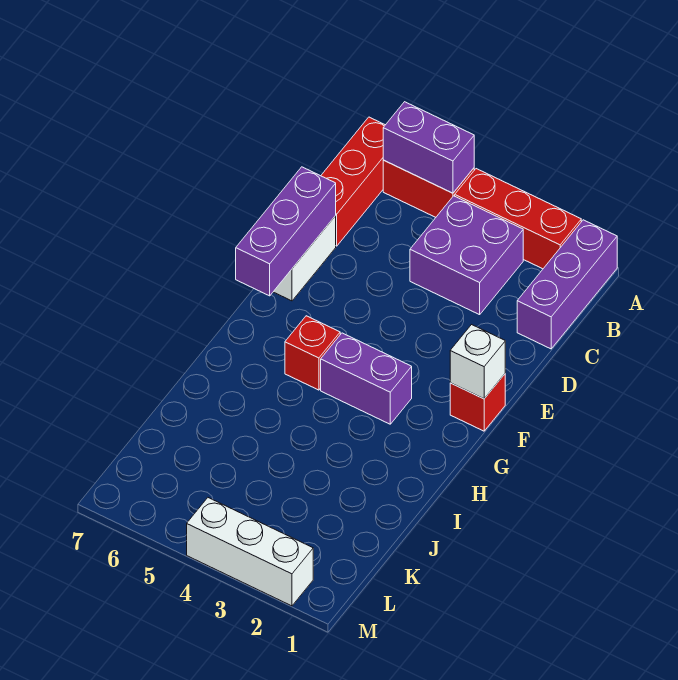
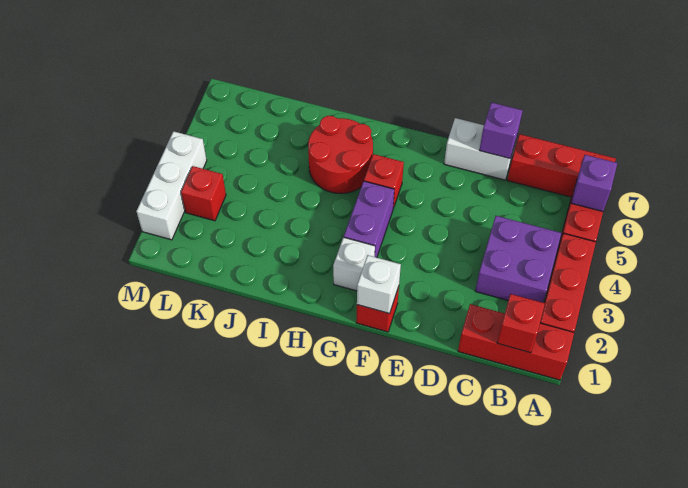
purple 1x3 brick [517,220,617,349] -> red 1x3 brick [458,304,574,380]
purple 1x2 brick [383,102,474,193] -> purple 1x1 brick [571,155,617,211]
none -> red 1x1 brick [497,294,545,353]
purple 1x3 brick [236,167,336,296] -> purple 1x1 brick [480,102,523,158]
none -> white 1x1 brick [333,237,375,291]
none -> red 2x2 round brick [308,116,373,194]
none -> red 1x1 brick [181,166,226,221]

